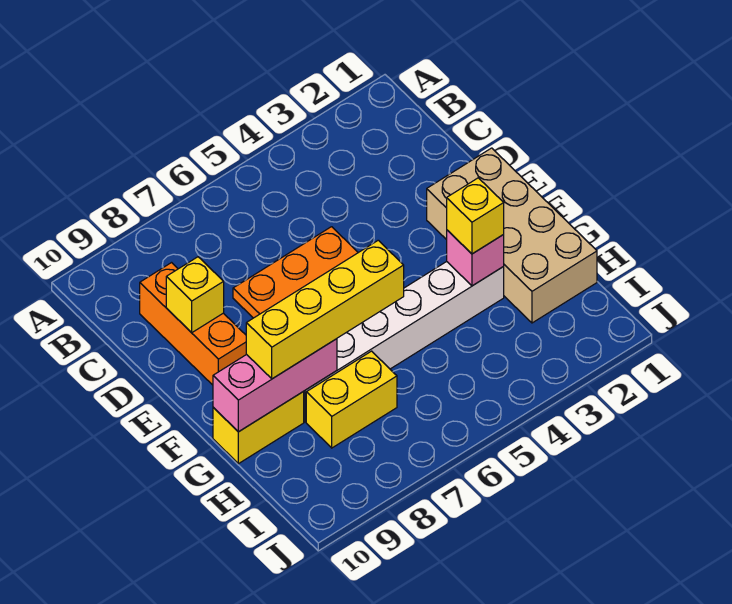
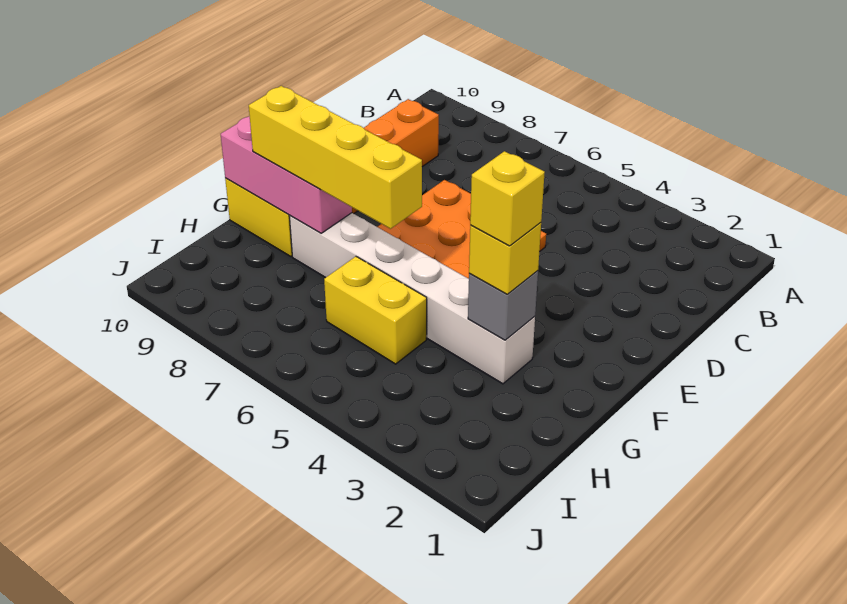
yellow 1x1 brick [166,257,224,333] -> yellow 1x1 brick moved to [470,151,545,246]
tan 2x4 brick [427,148,597,323] -> none
pink 1x1 brick [447,230,504,286] -> grey 1x1 brick [468,271,538,340]
yellow 1x2 brick [306,351,397,448] -> yellow 1x2 brick moved to [324,257,427,364]

